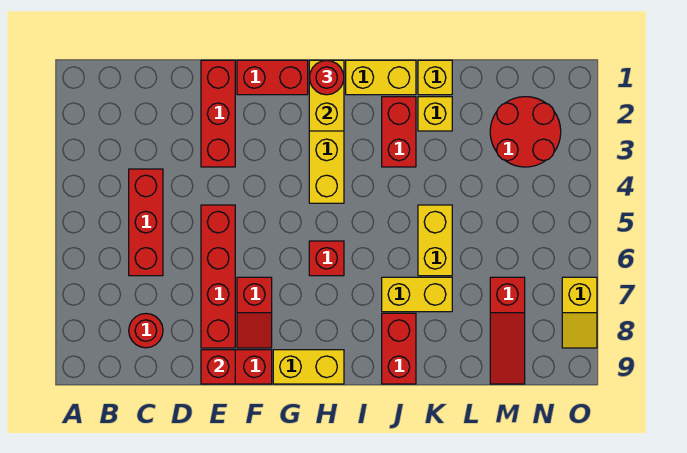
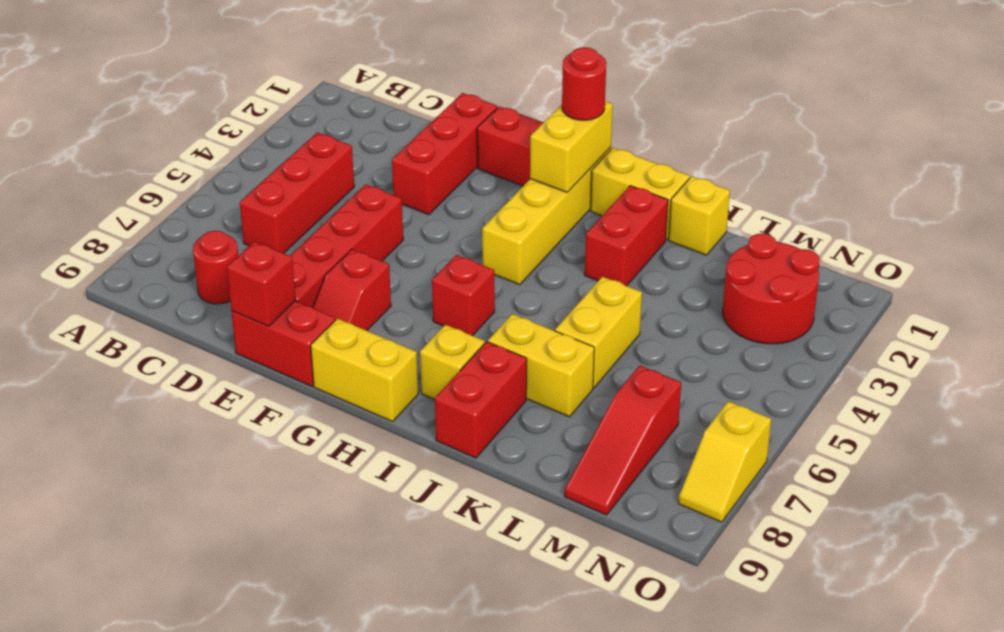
yellow 1x1 brick [418,97,452,131] -> yellow 1x1 brick moved to [420,325,485,399]

